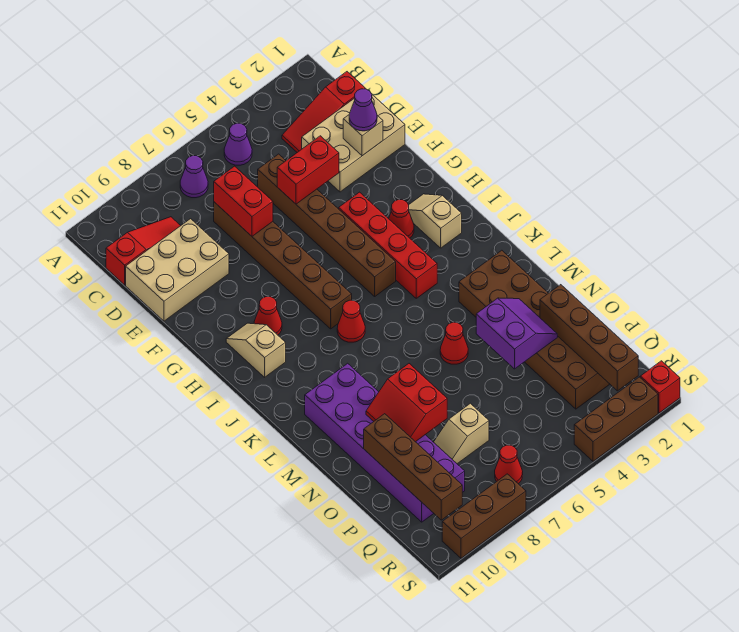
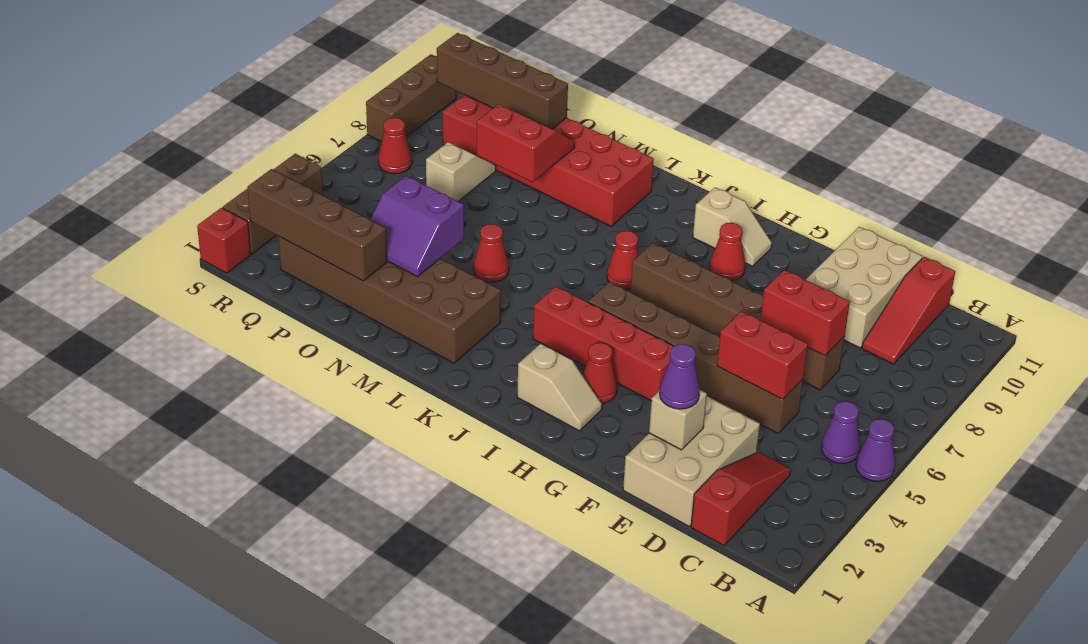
purple 1x1 cone [180,156,208,198] -> purple 1x1 cone moved to [856,419,895,481]
red 1x2 brick [277,136,339,204] -> red 1x2 brick turned to [717,311,808,399]
purple 2x6 brick [305,363,465,522] -> red 2x6 brick [443,95,654,226]

